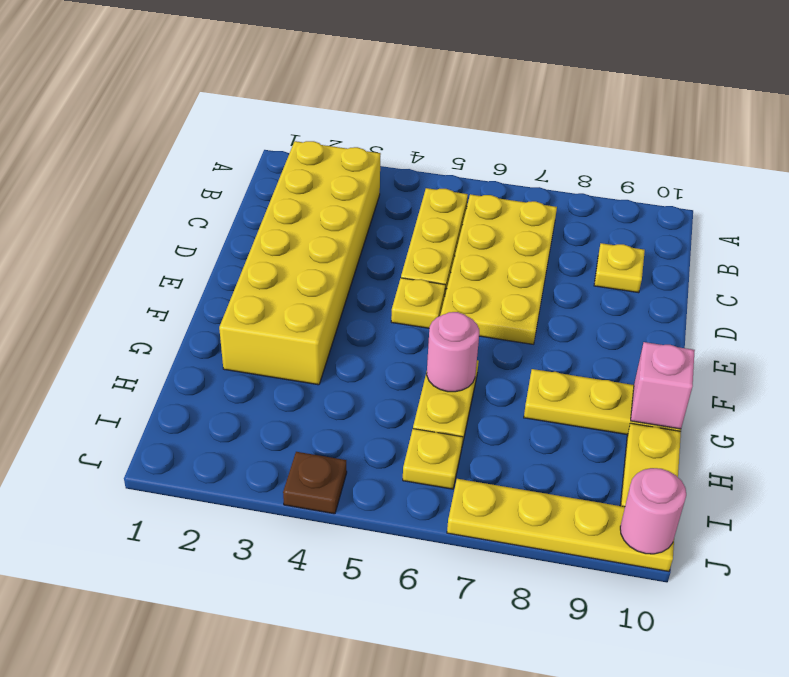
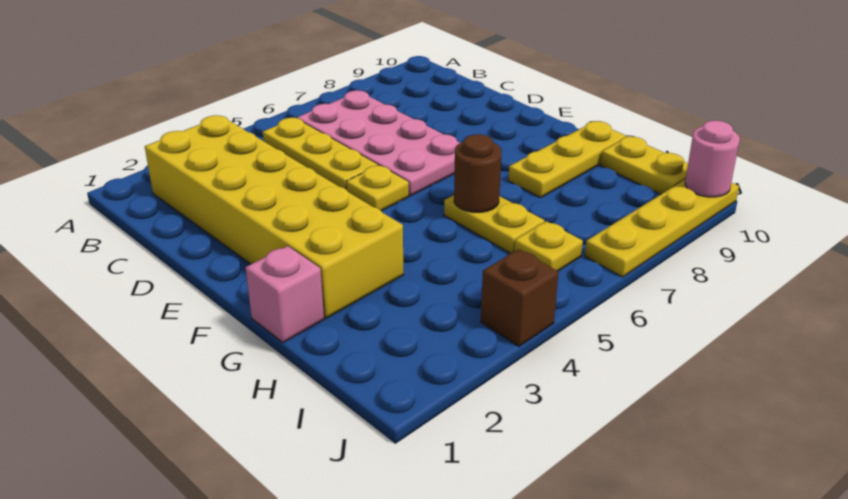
yellow 2x4 plate [440,194,557,344] -> pink 2x4 plate [297,90,460,196]
yellow 1x1 plate [594,243,645,293] -> none
pink 1x1 round brick [427,312,479,392] -> brown 1x1 round brick [454,134,501,212]
pink 1x1 brick [631,342,695,429] -> pink 1x1 brick moved to [245,246,324,343]
brown 1x1 plate [283,452,347,514] -> brown 1x1 brick [481,249,559,346]

